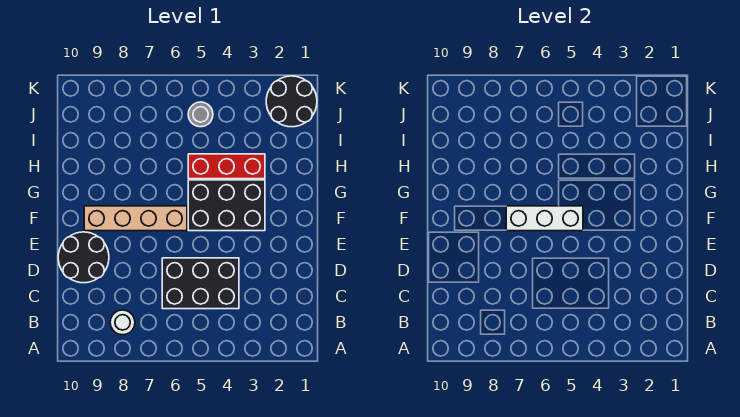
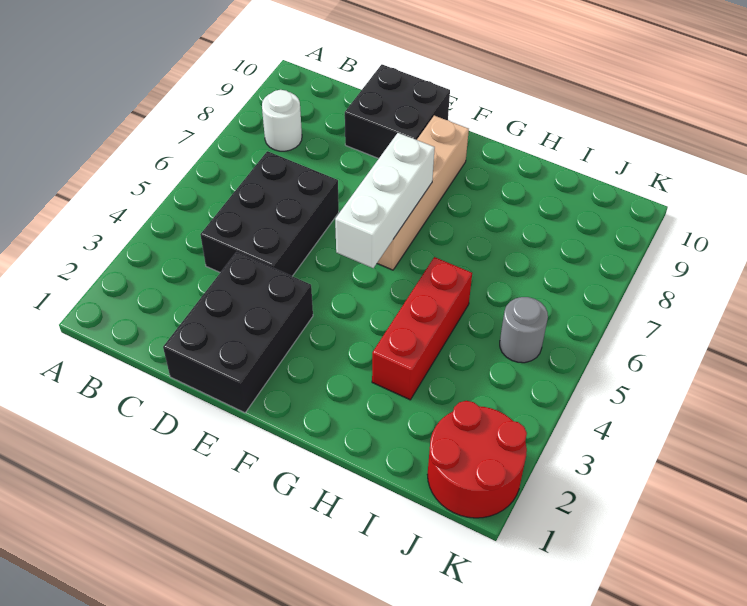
black 2x2 round brick [58,232,109,283] -> black 2x2 brick [345,65,450,159]
black 2x3 brick [188,180,265,231] -> black 2x3 brick moved to [163,252,313,413]
black 2x2 round brick [266,76,317,127] -> red 2x2 round brick [427,401,527,518]

